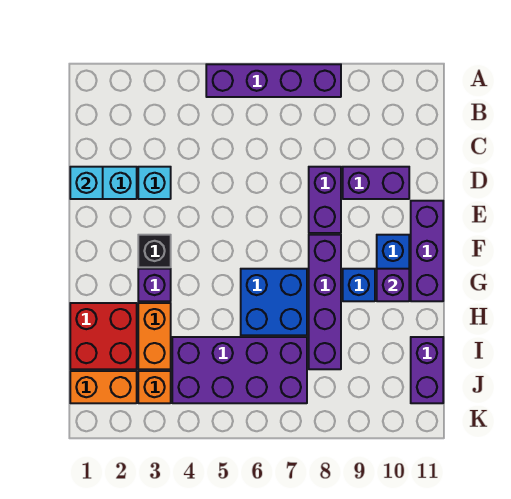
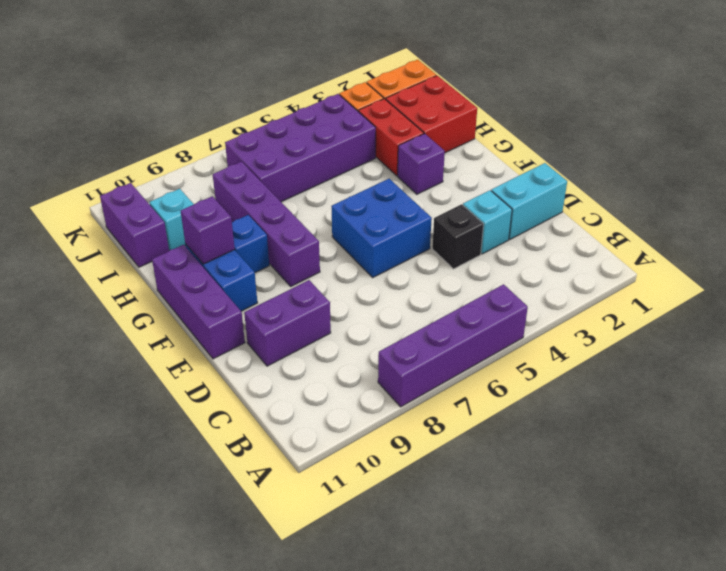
cyan 1x1 brick [70,167,103,199] -> cyan 1x1 brick moved to [149,189,194,250]
purple 1x2 brick [309,167,341,233] -> none
black 1x1 brick [138,235,171,267] -> black 1x1 brick moved to [432,204,484,269]
blue 2x2 brick [241,269,307,335] -> blue 2x2 brick moved to [331,179,432,277]
orange 1x2 brick [138,303,171,369] -> red 1x2 brick [358,99,424,176]

